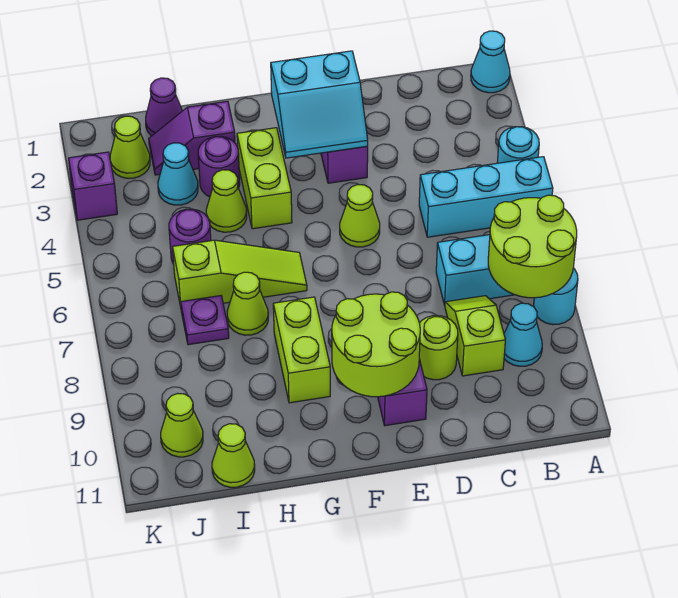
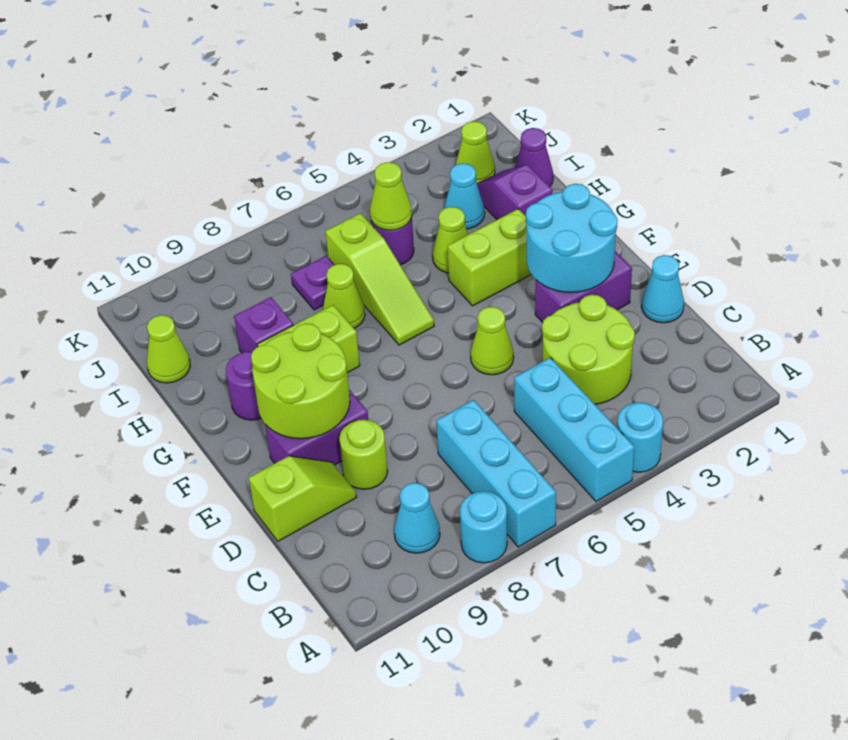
cyan 1x1 cone [471,31,510,93] -> cyan 1x1 cone moved to [641,255,684,323]
lime 2x2 round brick [488,195,577,298] -> lime 2x2 round brick moved to [542,295,635,404]
lime 1x2 slope [445,296,505,376] -> lime 1x2 slope moved to [249,456,357,541]
cyan 2x2 slope [271,51,368,158] -> cyan 2x2 round brick [526,184,618,293]
purple 1x1 round brick [198,136,240,197] -> purple 1x1 round brick moved to [226,352,261,420]
lime 1x1 cone [161,393,203,457] -> lime 1x1 cone moved to [370,162,412,230]
purple 1x1 brick [69,152,117,220] -> purple 1x1 brick moved to [234,297,294,353]

